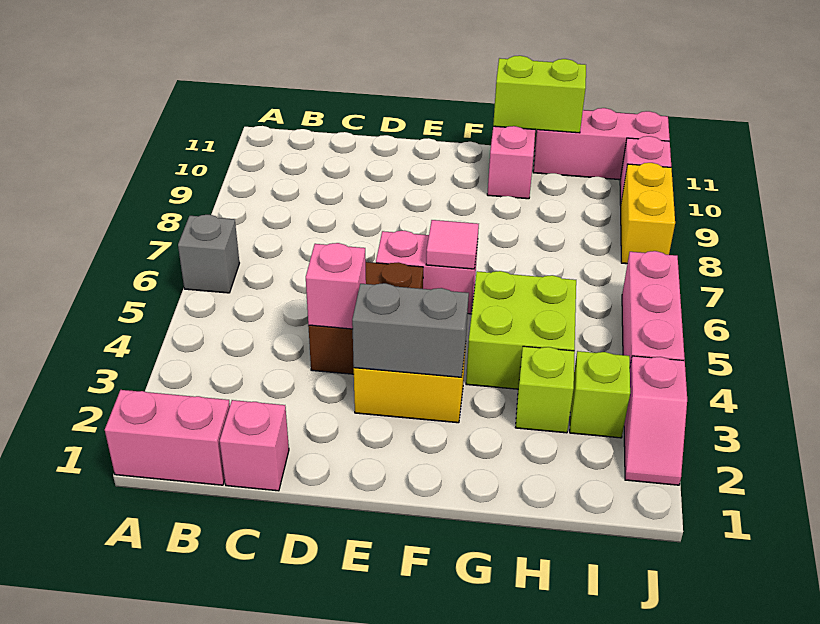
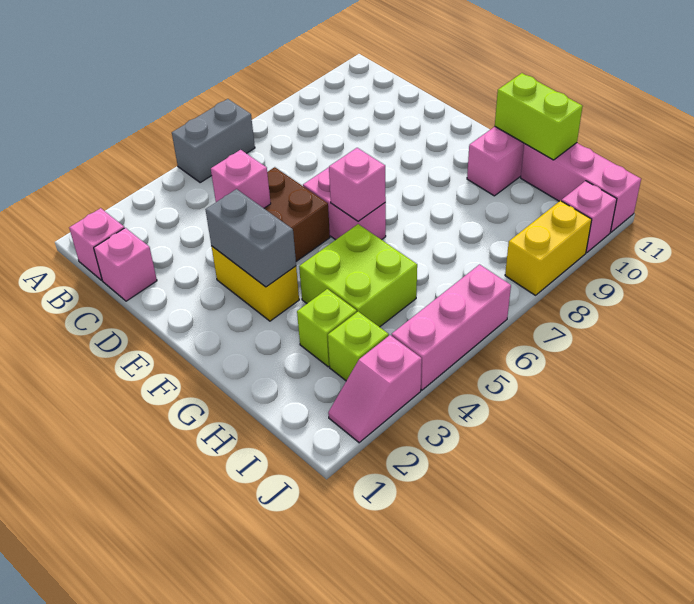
pink 1x2 brick [105,390,230,485] -> pink 1x1 brick [69,208,124,280]
grey 1x1 brick [178,215,239,293] -> grey 1x2 brick [172,99,255,183]
pink 1x1 tile [426,220,479,269] -> pink 1x1 brick [329,148,386,221]

